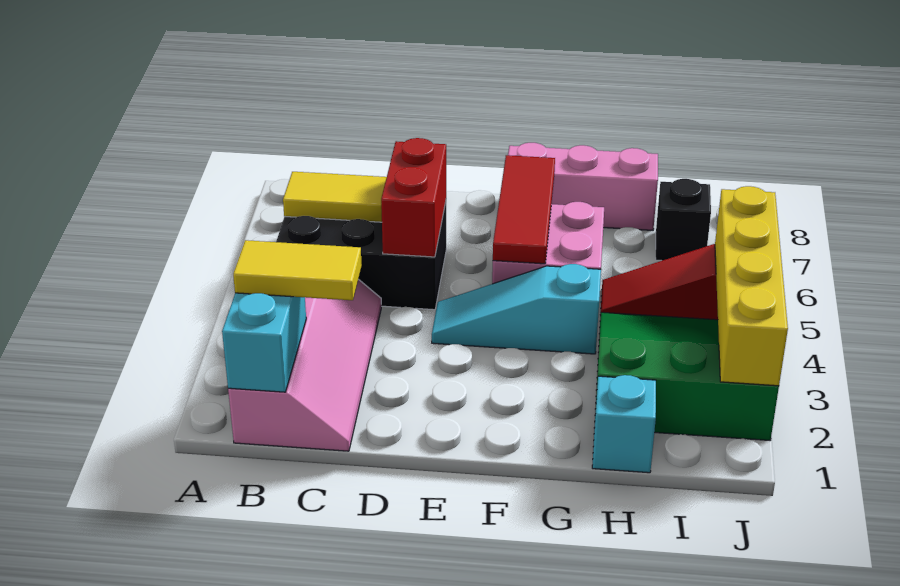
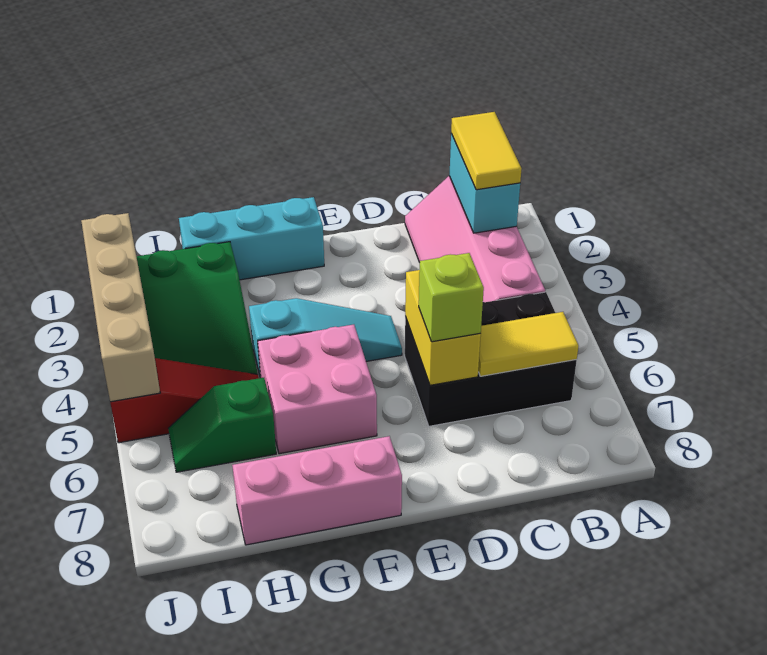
yellow 1x2 tile [233,240,362,300] -> yellow 1x2 tile turned to [451,112,522,190]
red 1x2 brick [381,138,446,257] -> yellow 1x2 brick [405,270,481,385]
none -> lime 1x1 brick [419,253,484,342]
red 1x3 tile [493,155,555,264] -> none
cyan 1x1 brick [592,375,656,473] -> cyan 1x3 brick [179,197,324,280]
none -> green 1x2 slope [168,378,276,472]
black 1x1 brick [656,179,711,261] -> none
yellow 1x4 brick [715,186,788,386] -> tan 1x4 brick [81,213,160,402]

